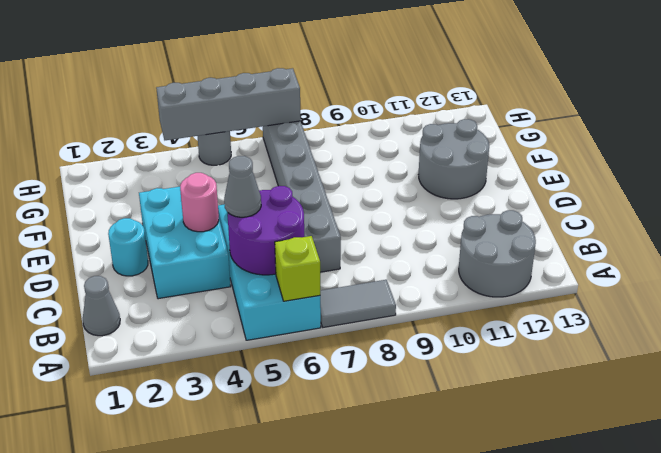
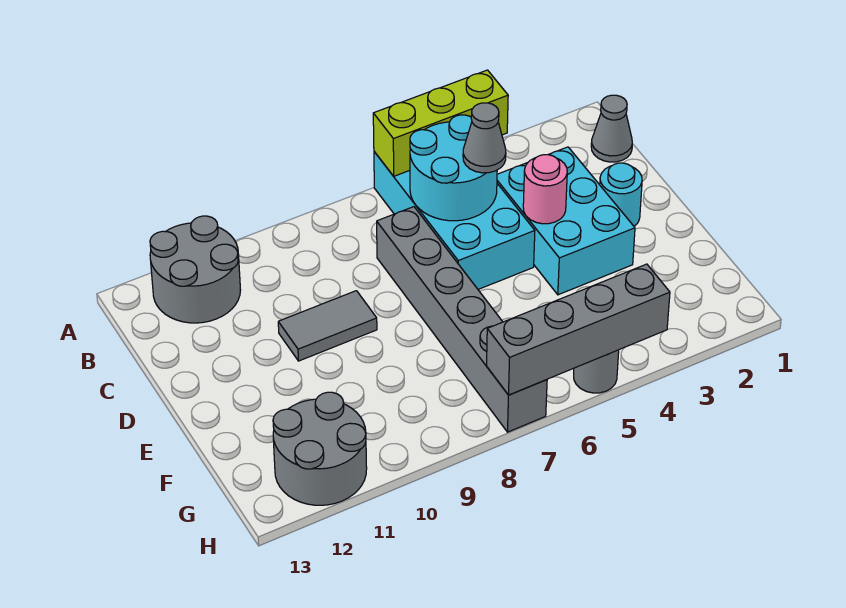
lime 1x1 brick [275,236,320,301] -> lime 1x3 brick [373,70,508,176]
grey 1x2 tile [320,280,396,327] -> grey 1x2 tile moved to [278,291,377,361]
purple 2x2 round brick [228,186,304,275] -> cyan 2x2 round brick [410,115,497,221]
grey 2x2 round brick [419,119,489,199] -> grey 2x2 round brick moved to [273,392,367,505]

